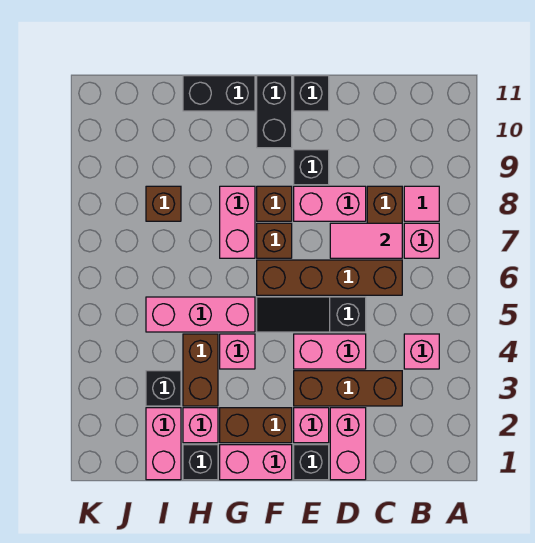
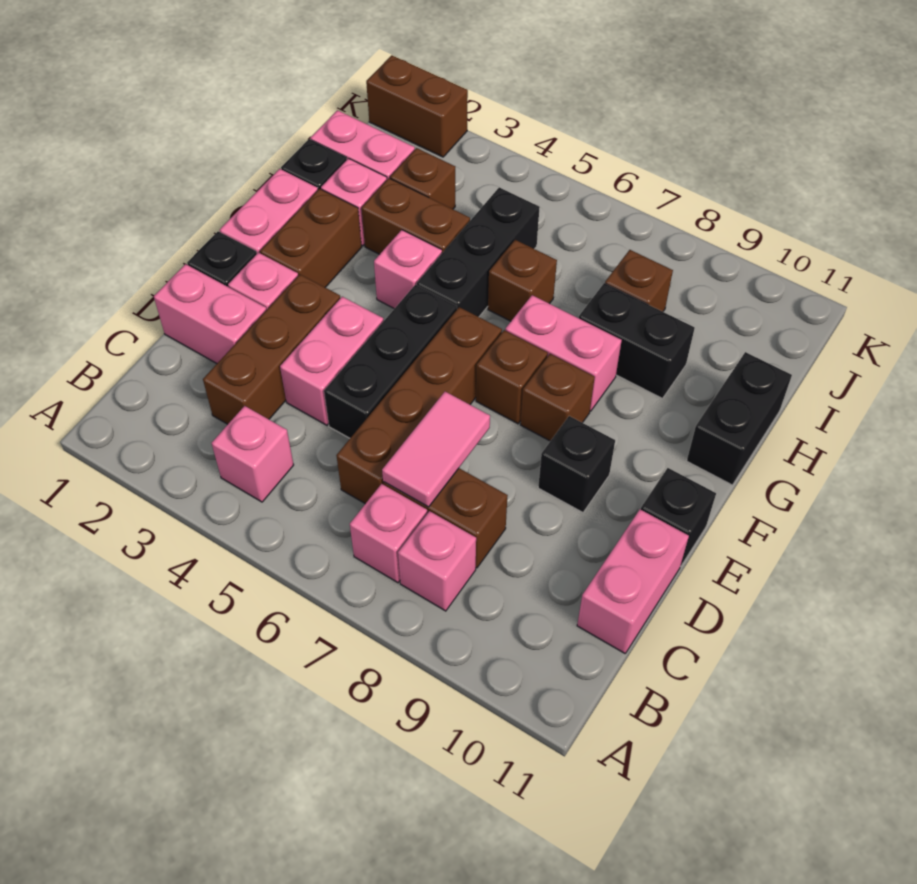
pink 1x1 tile [404,186,439,221] -> pink 1x1 brick [398,511,476,611]
black 1x3 slope [257,297,366,332] -> black 1x3 brick [324,285,457,438]
pink 1x2 brick [294,186,366,221] -> pink 1x2 brick moved to [577,509,689,653]
black 1x2 brick [257,76,292,148] -> black 1x2 brick moved to [579,283,695,399]
pink 1x3 brick [146,297,255,332] -> black 1x3 brick [417,187,540,317]
none -> brown 1x1 brick [488,240,557,321]
black 1x1 brick [146,371,181,406] -> brown 1x1 brick [390,148,455,209]
none -> brown 1x2 brick [366,55,468,157]

